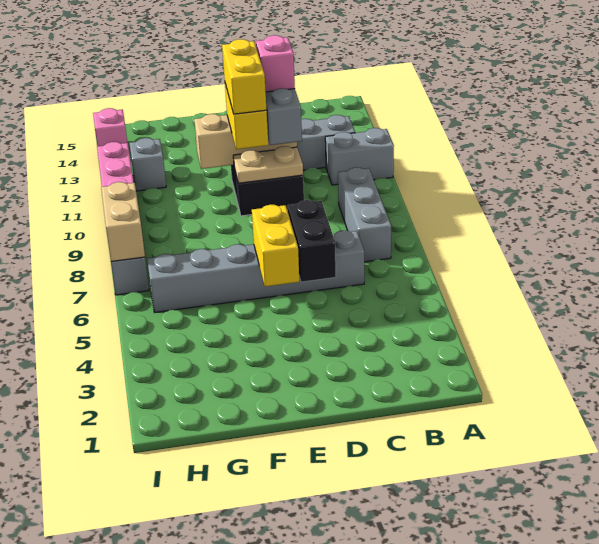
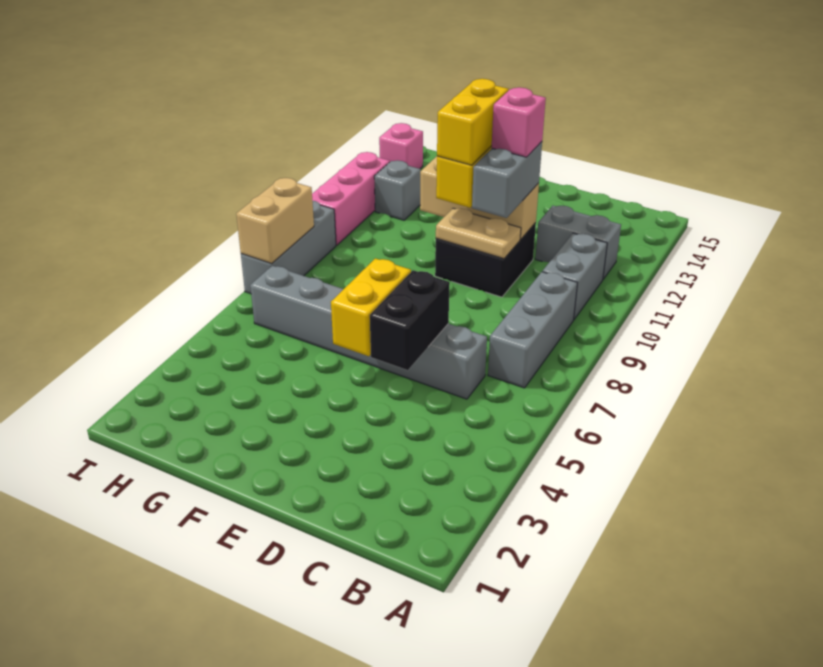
grey 1x2 brick [325,128,394,185] -> grey 1x2 brick turned to [542,233,607,319]

